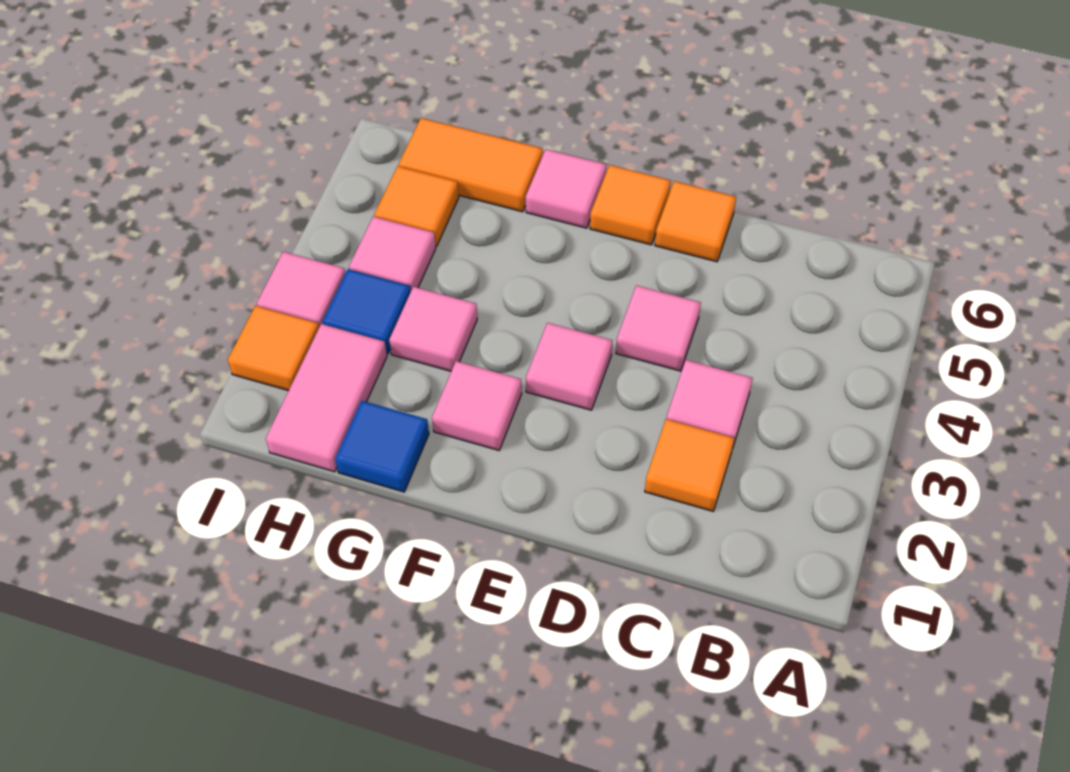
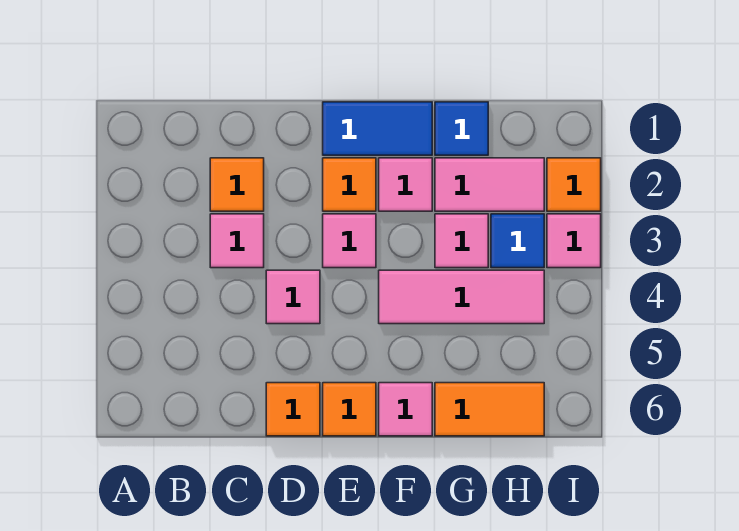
none -> blue 1x2 tile [323,102,432,155]
pink 1x2 tile [266,324,387,472] -> pink 1x2 tile turned to [435,158,544,211]
pink 1x1 tile [349,217,436,290] -> pink 1x3 tile [379,270,544,324]
orange 1x1 tile [374,166,459,246] -> orange 1x1 tile moved to [323,158,376,211]

